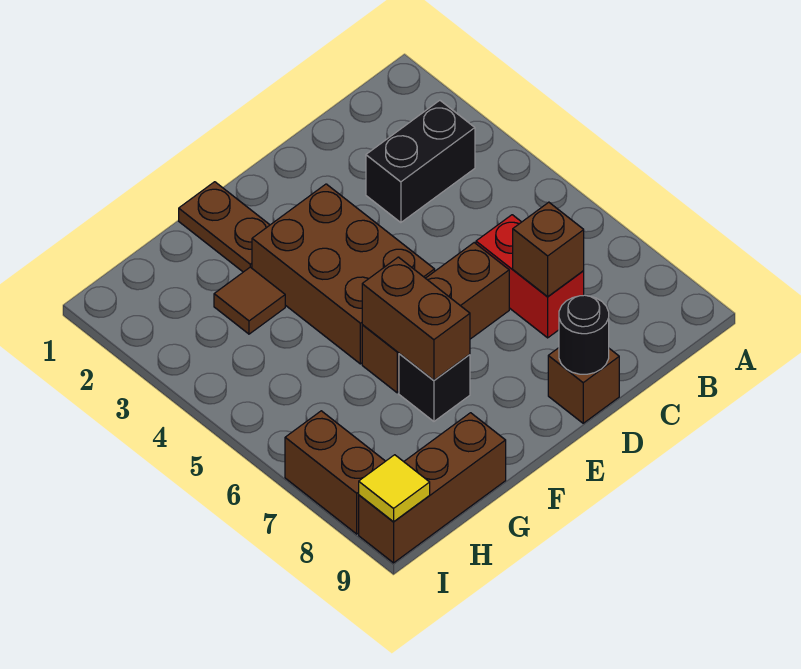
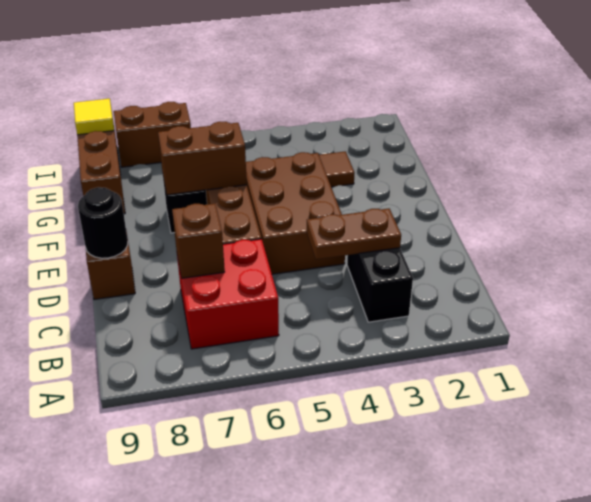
red 1x2 brick [476,215,584,338] -> red 2x2 brick [177,239,279,349]
brown 2x3 brick [252,184,435,364] -> brown 2x3 brick turned to [246,152,345,274]
brown 1x2 plate [179,182,269,272] -> brown 1x2 plate moved to [307,209,401,259]

